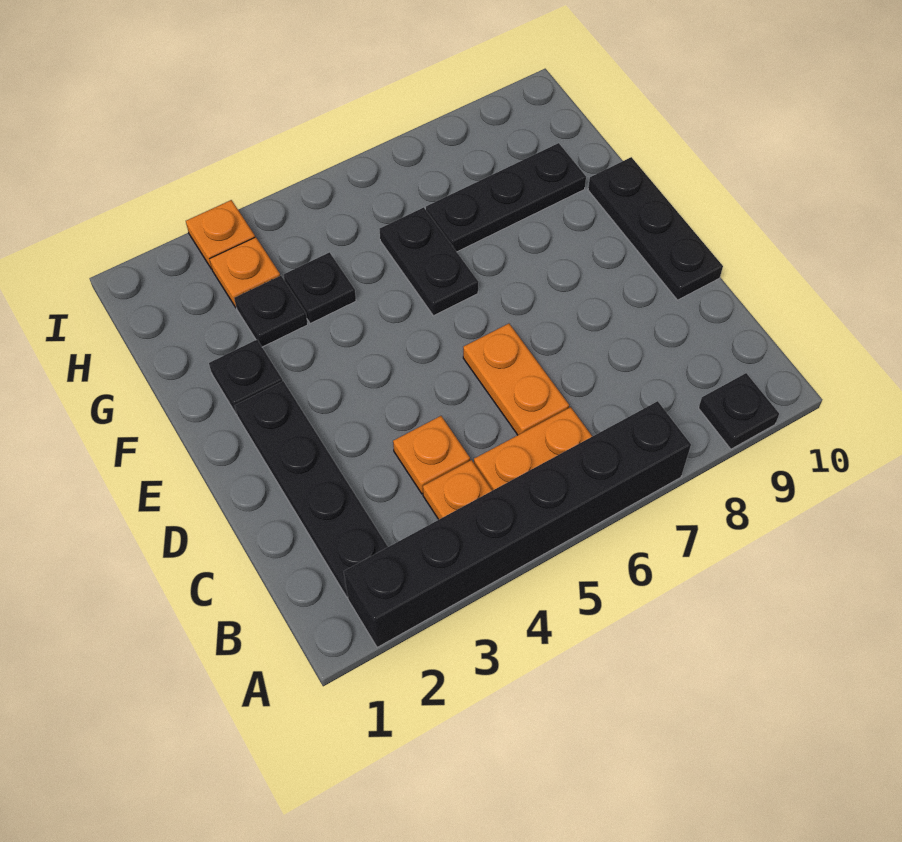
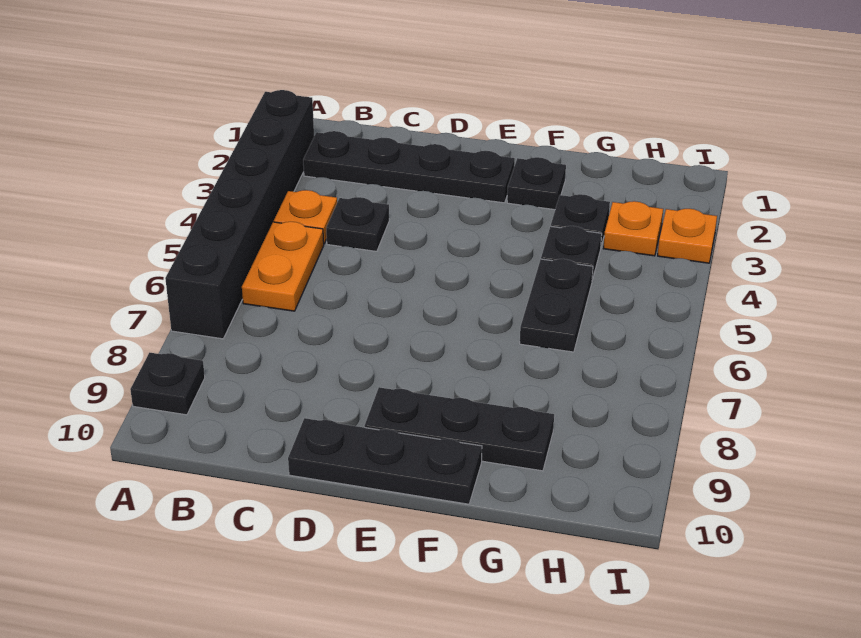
orange 1x1 plate [393,416,470,494] -> black 1x1 plate [326,197,389,251]
orange 1x2 plate [463,324,569,435] -> none
black 1x2 plate [379,207,478,316] -> black 1x2 plate turned to [520,259,593,352]
black 1x3 plate [426,143,586,252] -> black 1x3 plate turned to [365,387,554,471]

